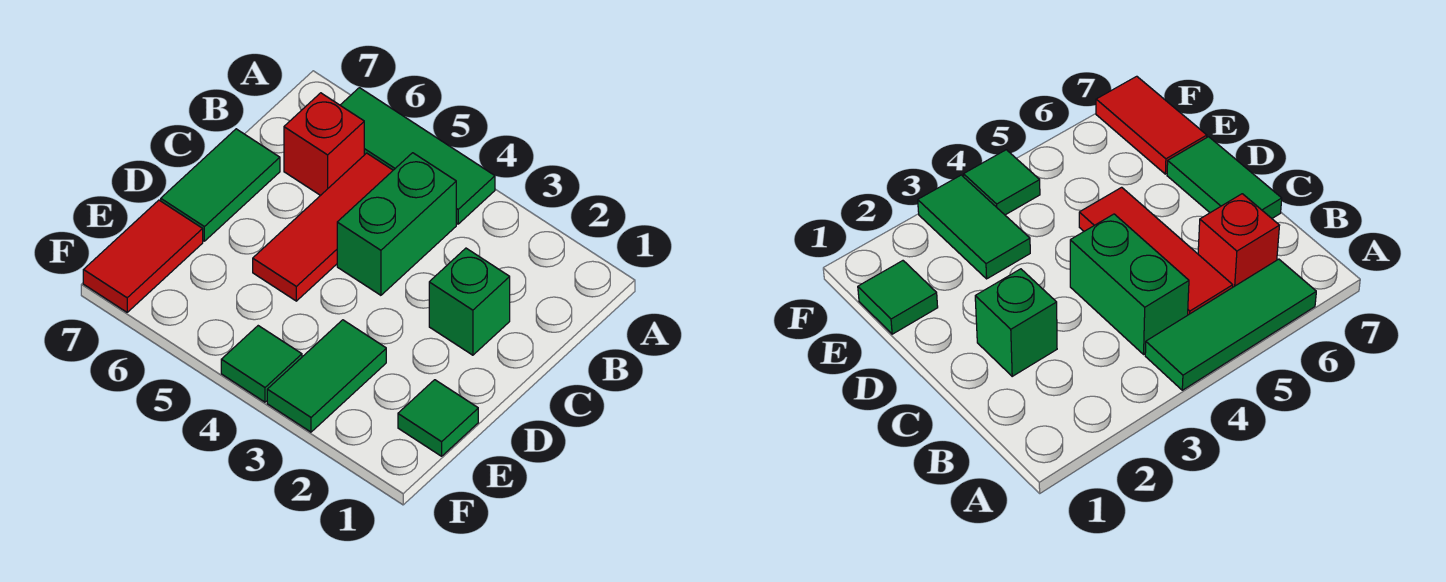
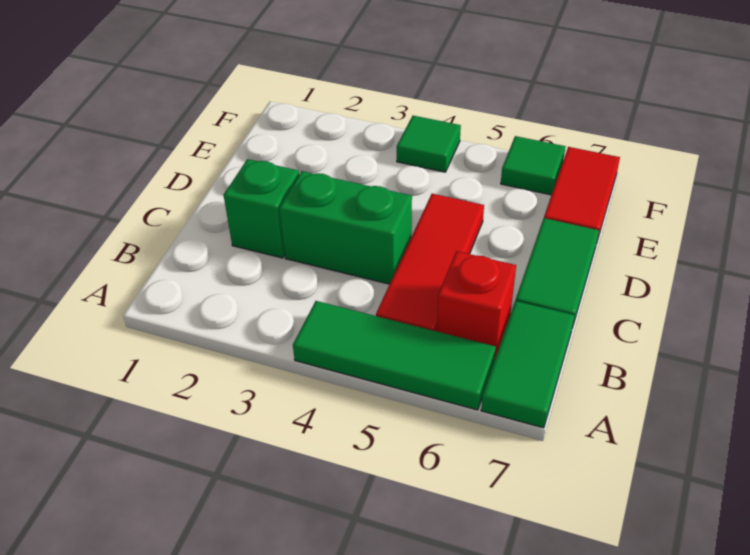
green 1x2 brick [337,153,456,295] -> green 1x2 brick turned to [279,171,412,284]
green 1x1 tile [398,380,478,456] -> green 1x1 tile moved to [501,136,565,195]
green 1x2 tile [267,320,386,432] -> green 1x2 tile moved to [481,301,575,428]

